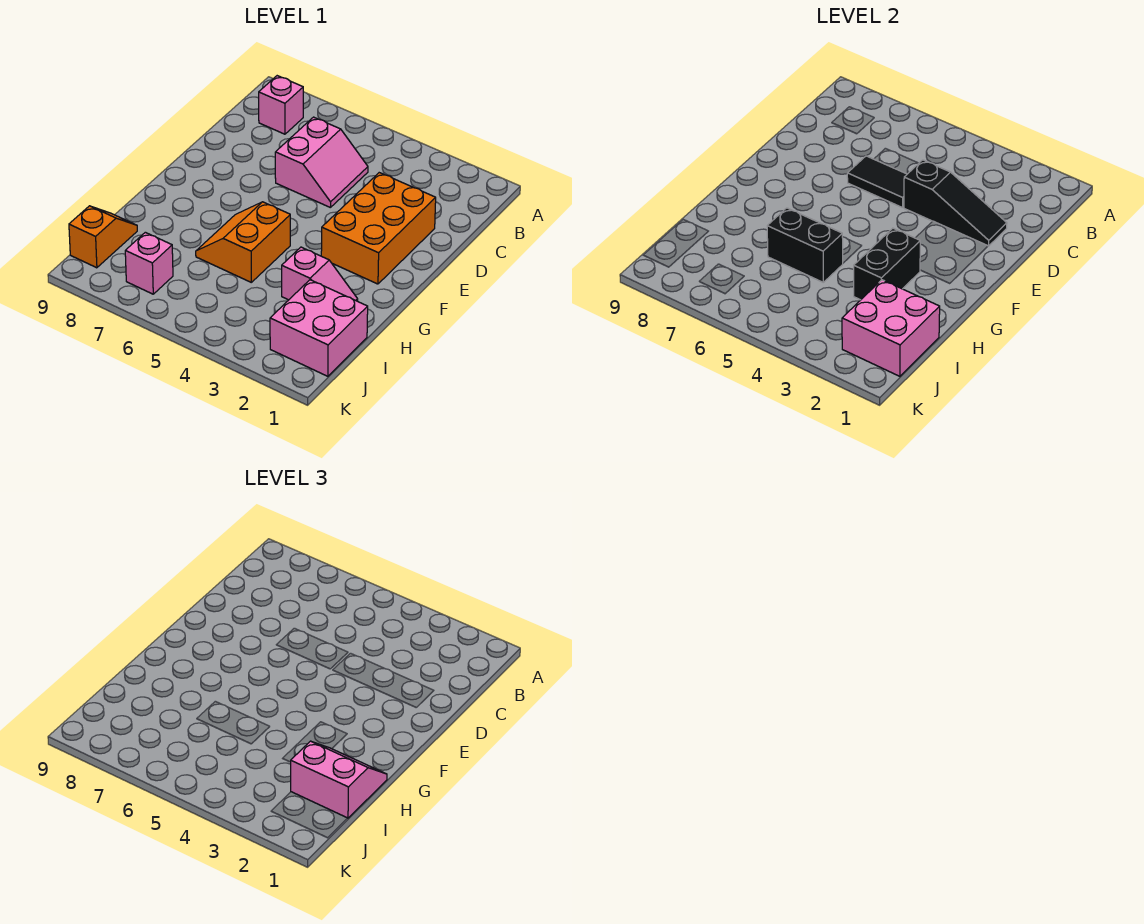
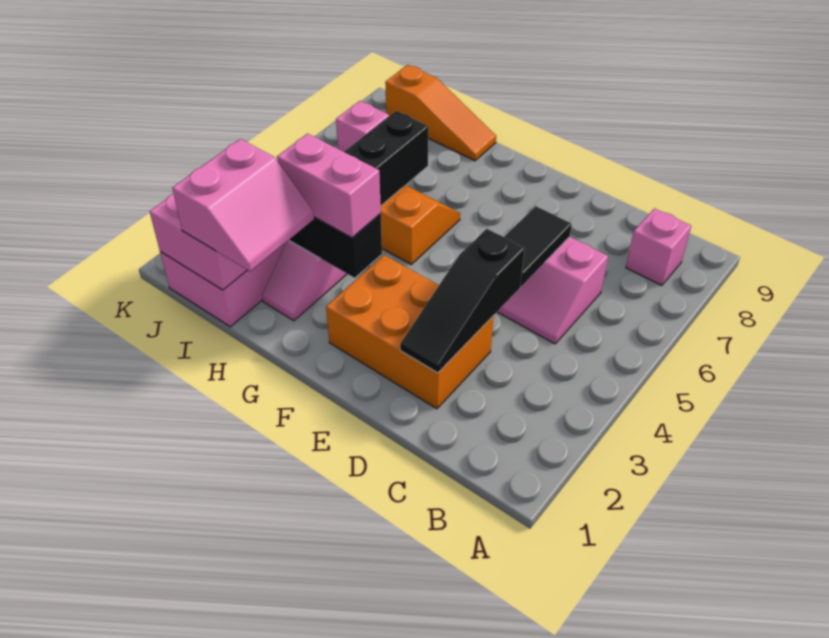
none -> pink 1x2 brick [277,134,381,238]
orange 1x2 slope [69,206,137,268] -> orange 1x3 slope [385,65,496,161]

